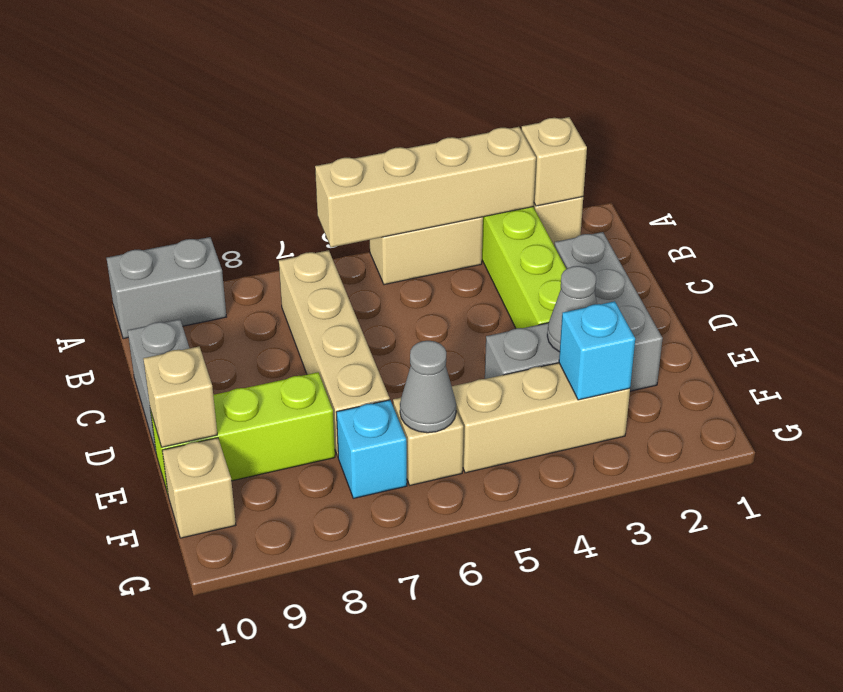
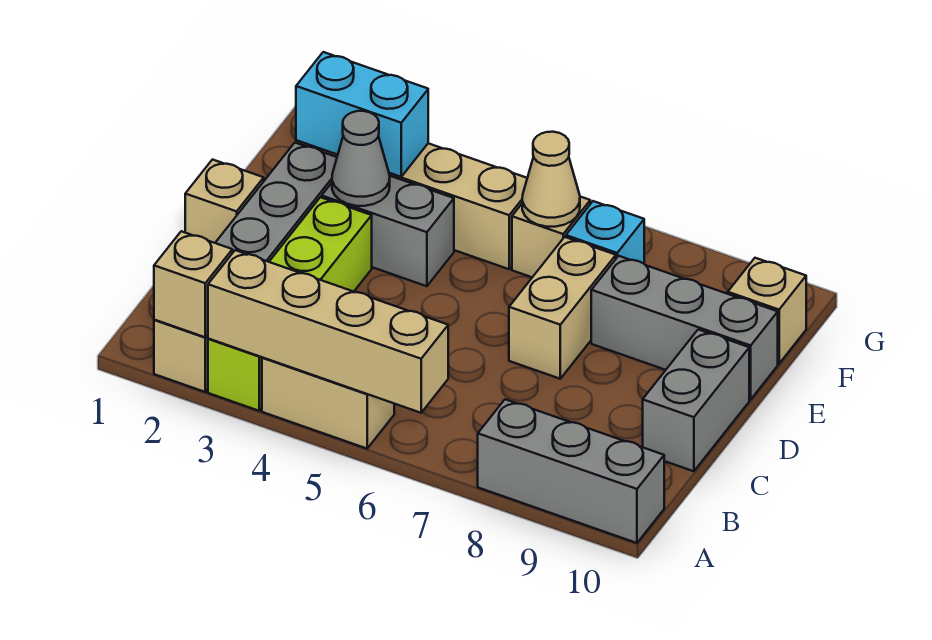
grey 1x2 brick [107,237,227,339] -> grey 1x3 brick [478,399,664,543]
tan 1x4 brick [279,250,390,456] -> tan 1x2 brick [509,237,616,379]
lime 1x3 brick [150,372,335,493] -> grey 1x3 brick [591,256,778,400]
tan 1x1 brick [143,347,217,447] -> tan 1x1 brick moved to [185,160,264,243]
cyan 1x1 brick [559,301,635,400] -> cyan 1x2 brick [296,52,428,177]
grey 1x1 cone [400,341,456,433] -> tan 1x1 cone [522,132,580,227]

